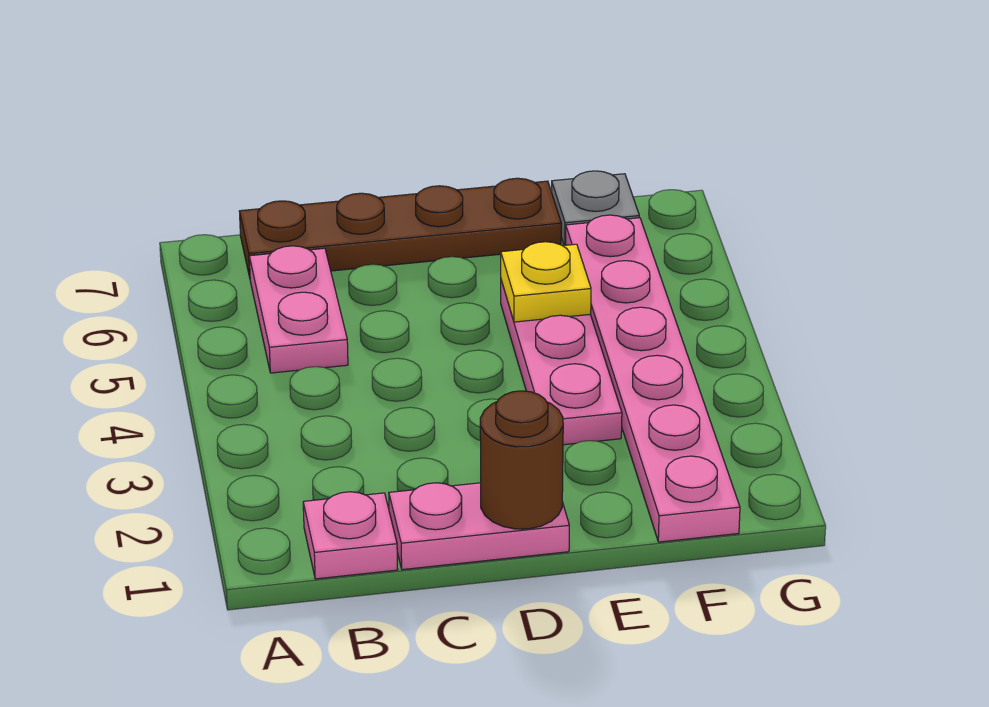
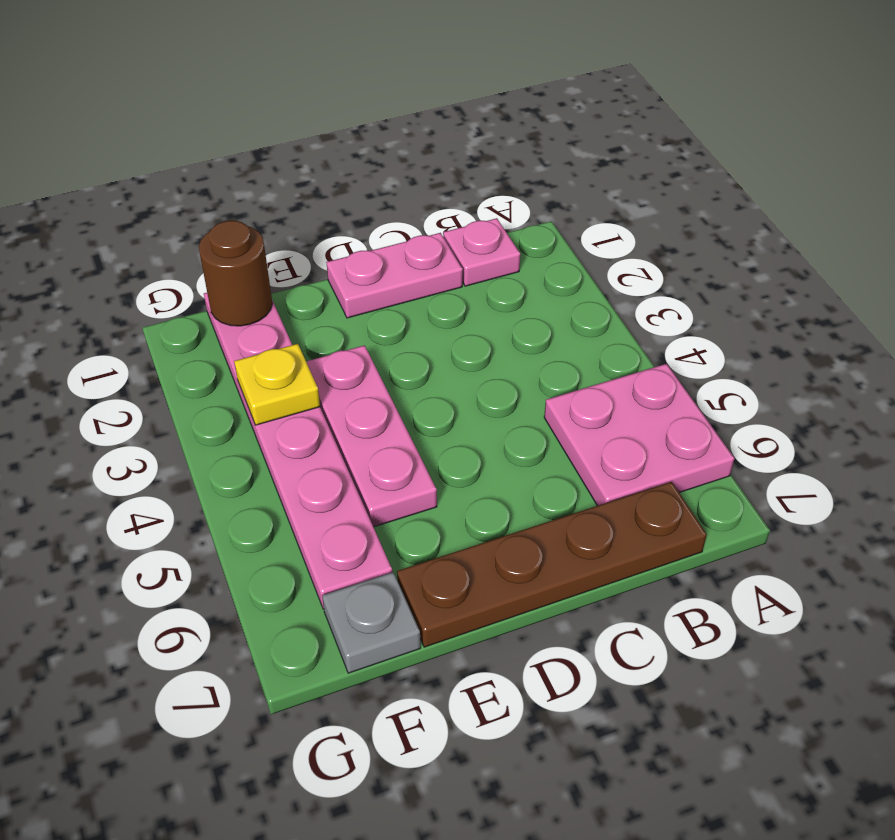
pink 1x2 plate [249,246,348,373] -> pink 2x2 plate [544,364,734,506]
brown 1x1 round brick [480,391,563,529] -> brown 1x1 round brick moved to [199,221,272,326]
yellow 1x1 plate [501,242,591,322] -> yellow 1x1 plate moved to [234,344,320,425]

